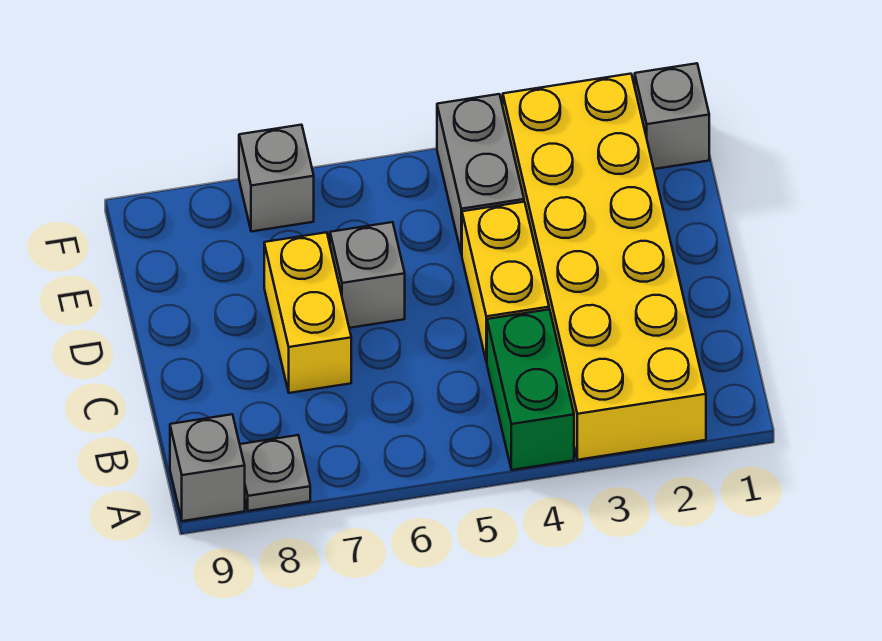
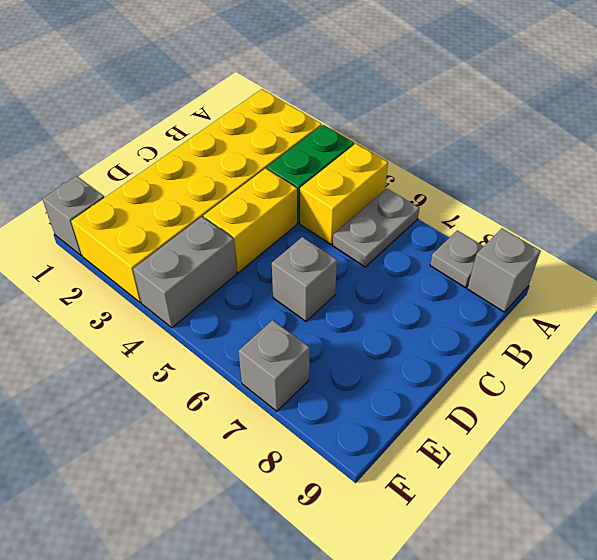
none -> grey 1x2 plate [333,189,419,267]
yellow 1x2 brick [264,232,351,393] -> yellow 1x2 brick moved to [300,144,388,244]

